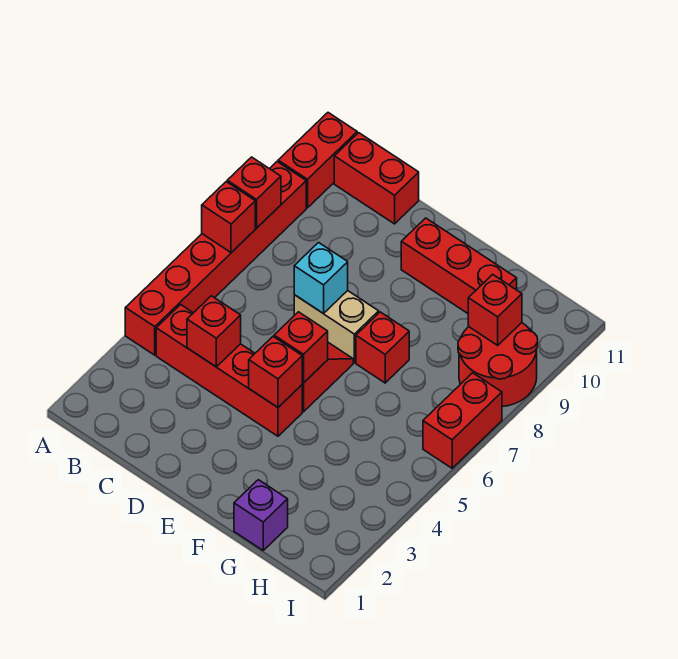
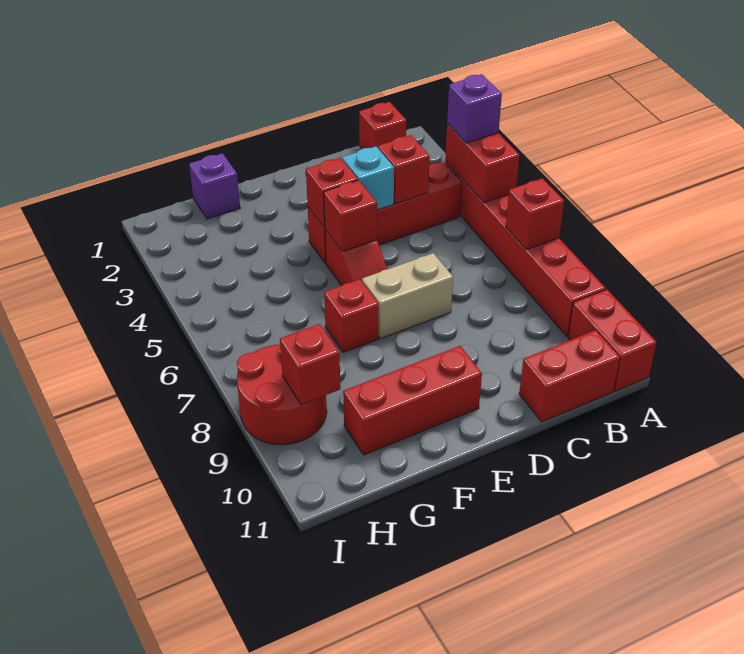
none -> purple 1x1 brick [447,74,502,143]
red 1x1 brick [227,157,281,228] -> red 1x1 brick moved to [359,102,406,149]
cyan 1x1 brick [294,243,348,313] -> cyan 1x1 brick moved to [342,146,394,210]
red 1x2 brick [423,373,502,468] -> red 1x2 brick moved to [445,123,519,203]

